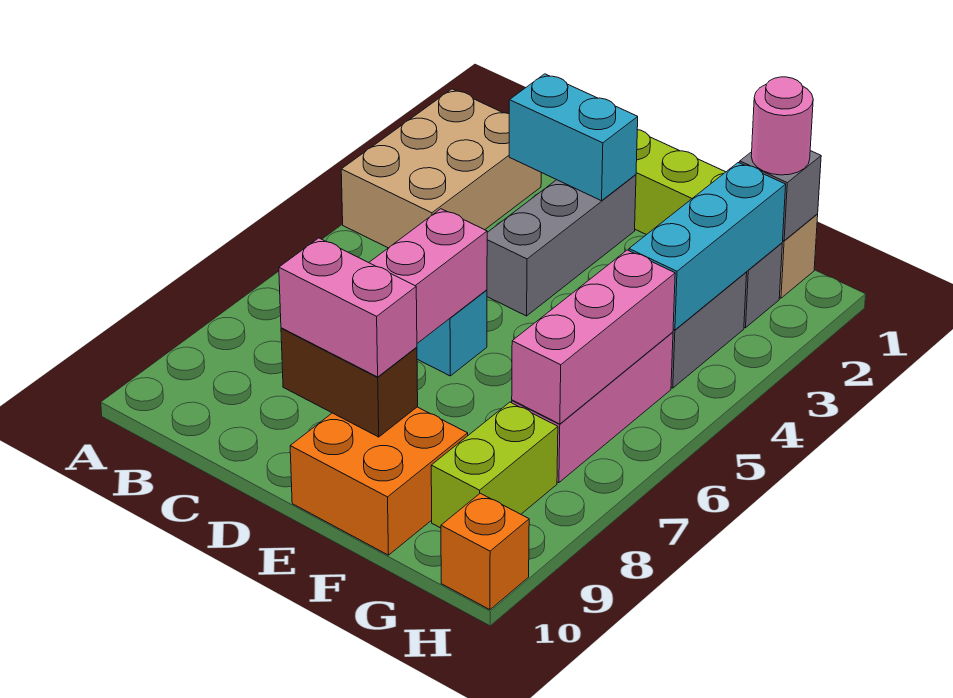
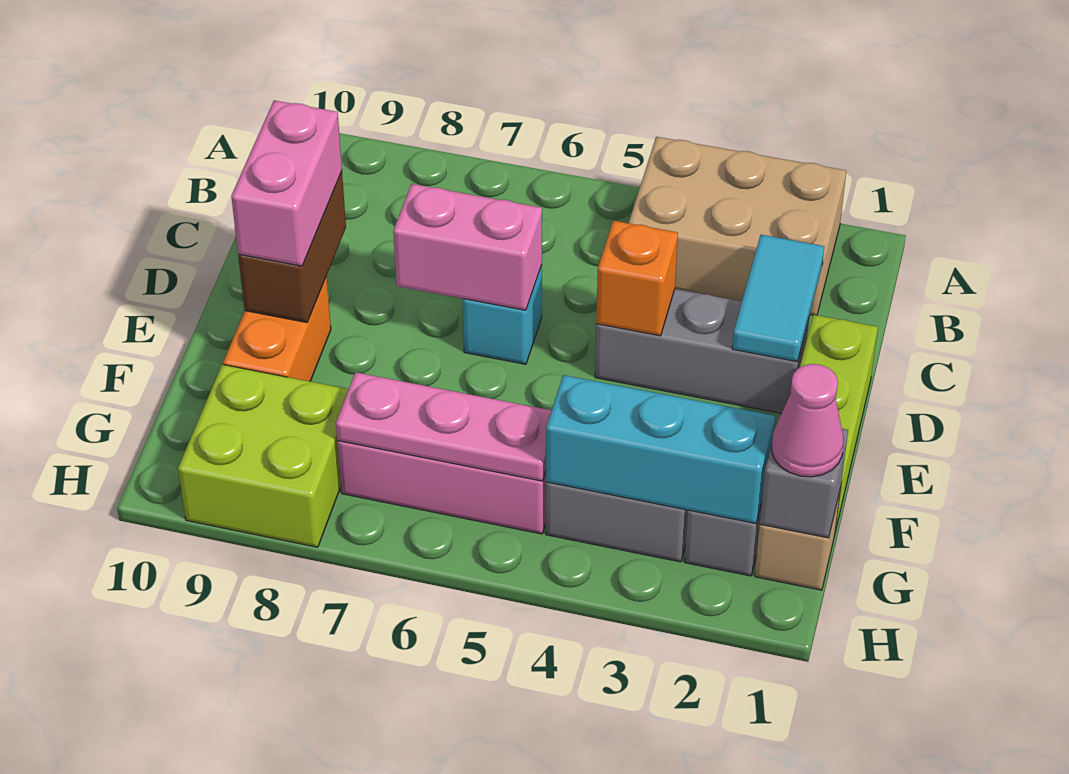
cyan 1x2 brick [509,74,638,201] -> cyan 1x2 tile [732,235,824,362]
orange 2x2 brick [290,407,468,555] -> orange 1x2 brick [223,277,331,381]
pink 1x1 round brick [751,77,813,175] -> pink 1x1 cone [772,364,844,477]
pink 1x3 brick [512,250,675,424] -> pink 1x3 plate [336,372,551,481]
lime 1x2 brick [431,402,558,528] -> lime 2x2 brick [178,364,349,547]
orange 1x1 brick [441,493,529,610] -> orange 1x1 brick moved to [596,221,678,336]

